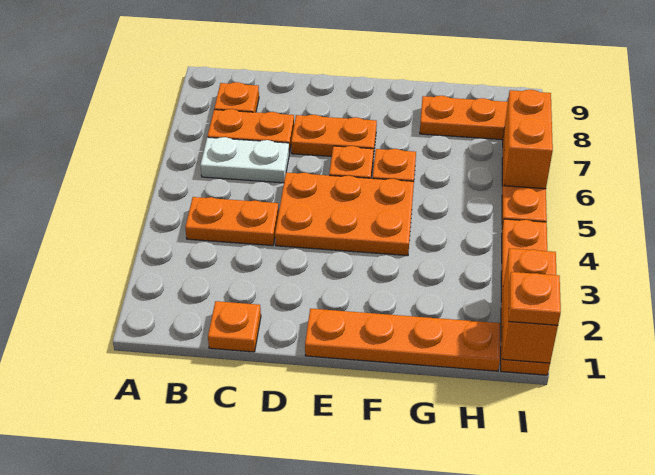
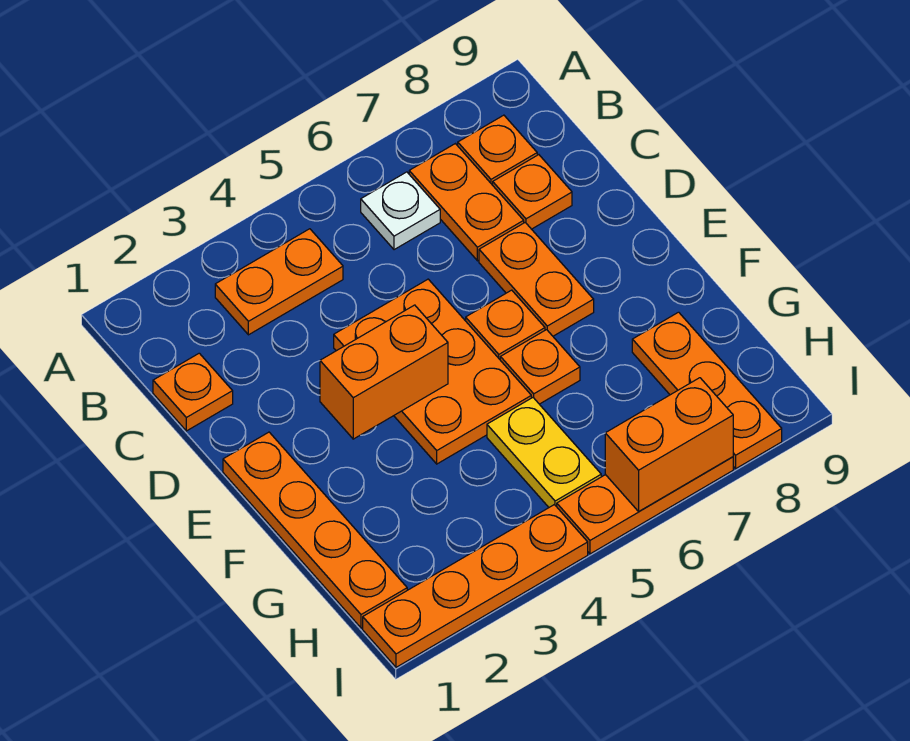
orange 1x2 plate [185,197,279,246] -> orange 1x2 plate turned to [215,229,343,335]
white 1x2 plate [200,137,289,183] -> white 1x1 plate [361,172,440,250]
none -> yellow 1x2 plate [487,398,601,507]
orange 1x2 brick [503,248,558,363] -> orange 1x2 brick moved to [320,305,448,439]
orange 1x1 plate [509,272,561,325] -> orange 1x1 plate moved to [493,155,572,229]

